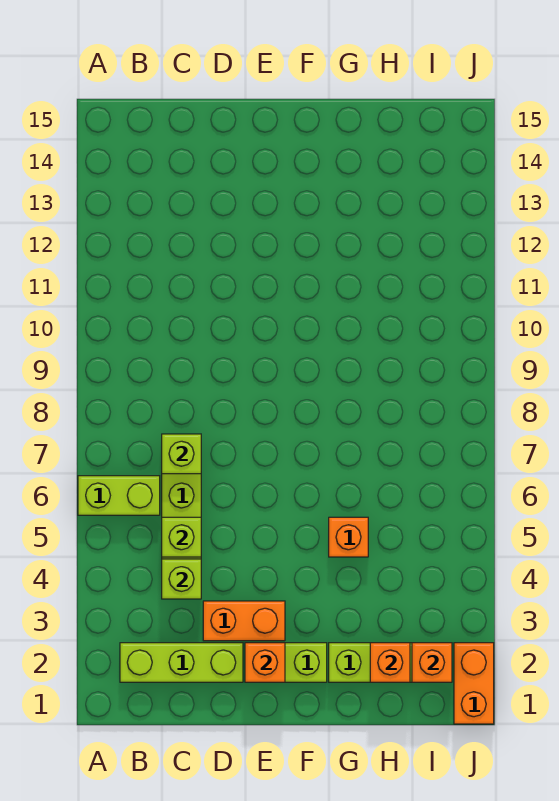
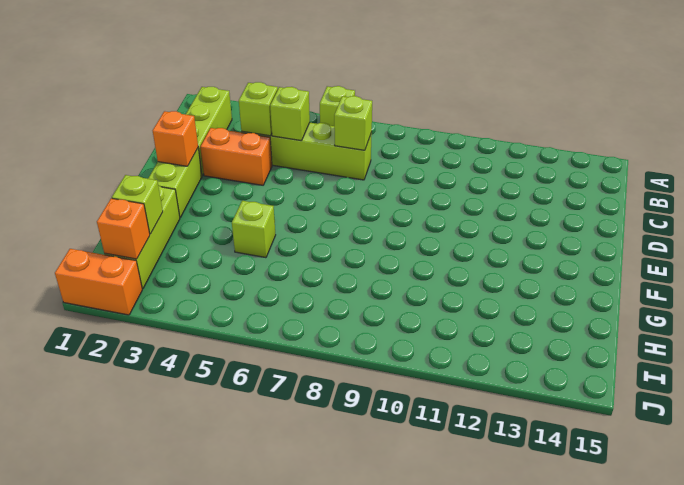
lime 1x2 brick [78,476,160,515] -> lime 1x1 brick [320,86,355,126]
orange 1x2 brick [203,601,285,641] -> orange 1x2 brick turned to [200,128,272,185]
orange 1x1 brick [329,517,368,557] -> lime 1x1 brick [232,201,275,258]
orange 1x1 brick [370,643,410,682] -> lime 1x1 brick [112,175,163,234]

